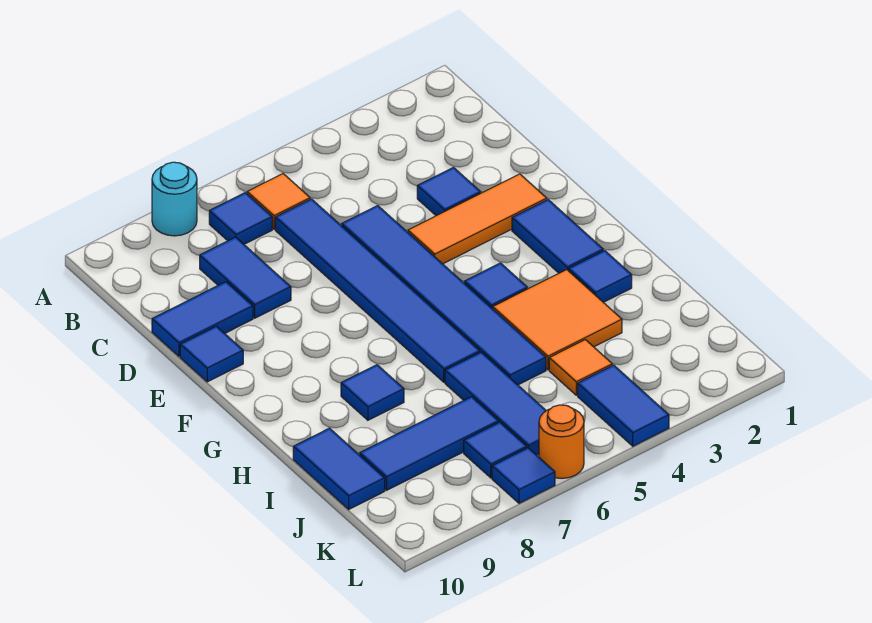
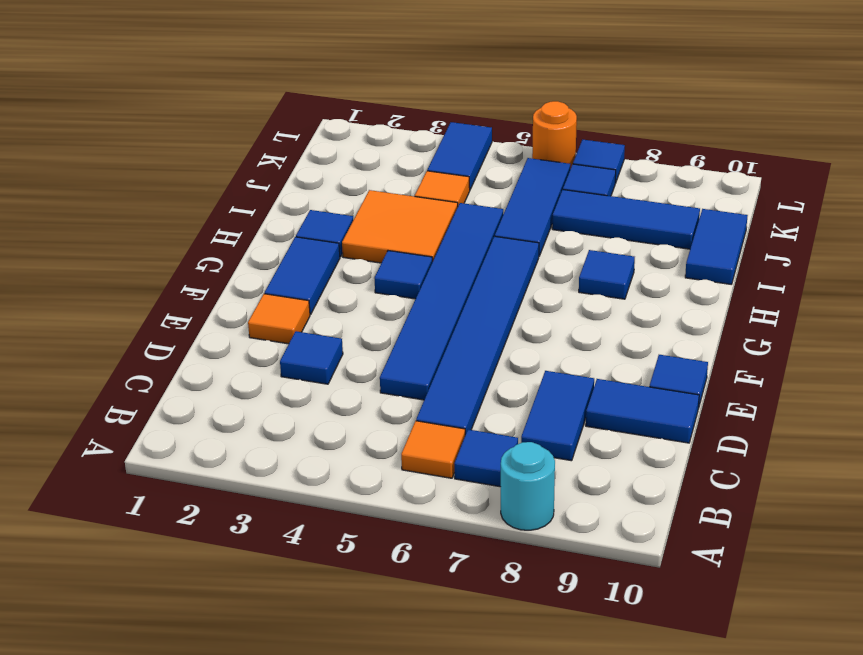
orange 1x3 tile [408,174,547,264] -> orange 1x1 tile [248,294,310,344]

